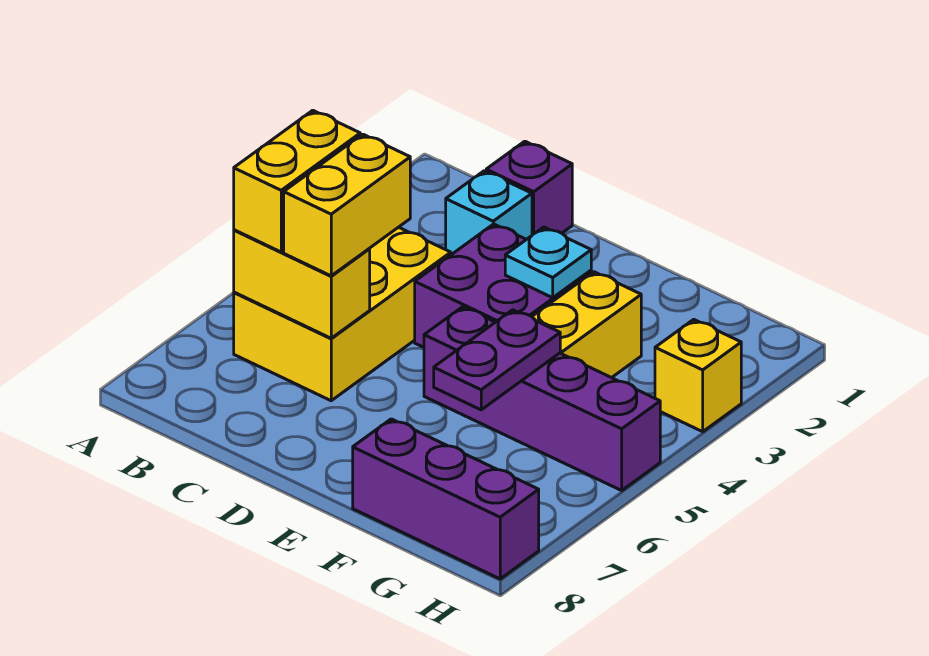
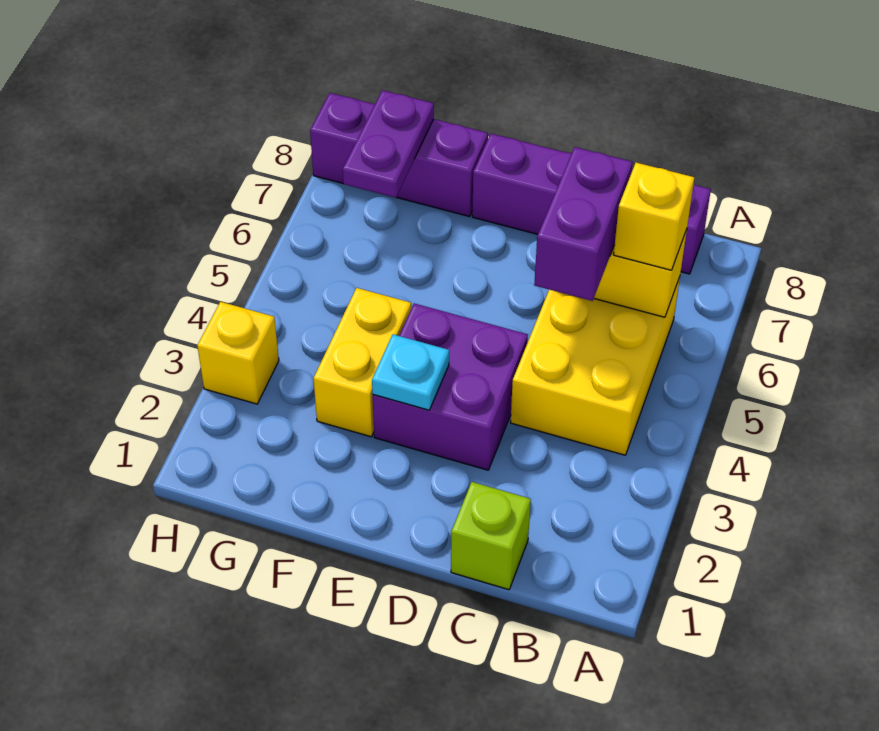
yellow 1x2 brick [234,110,360,252] -> yellow 1x1 brick [614,163,694,270]
purple 1x1 brick [486,141,572,235] -> lime 1x1 brick [451,482,531,590]
cyan 1x1 brick [446,171,532,255] -> none
yellow 1x2 brick [284,134,410,276] -> purple 1x2 brick [534,147,633,301]
purple 1x4 brick [424,307,660,490] -> purple 1x4 brick moved to [472,134,711,274]
purple 1x2 plate [434,310,560,410] -> purple 1x2 plate moved to [343,90,434,198]

